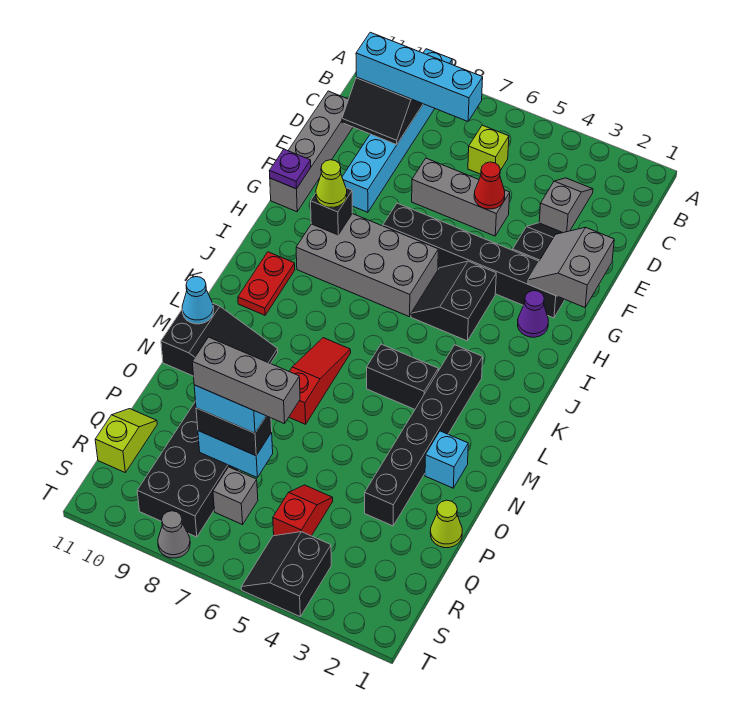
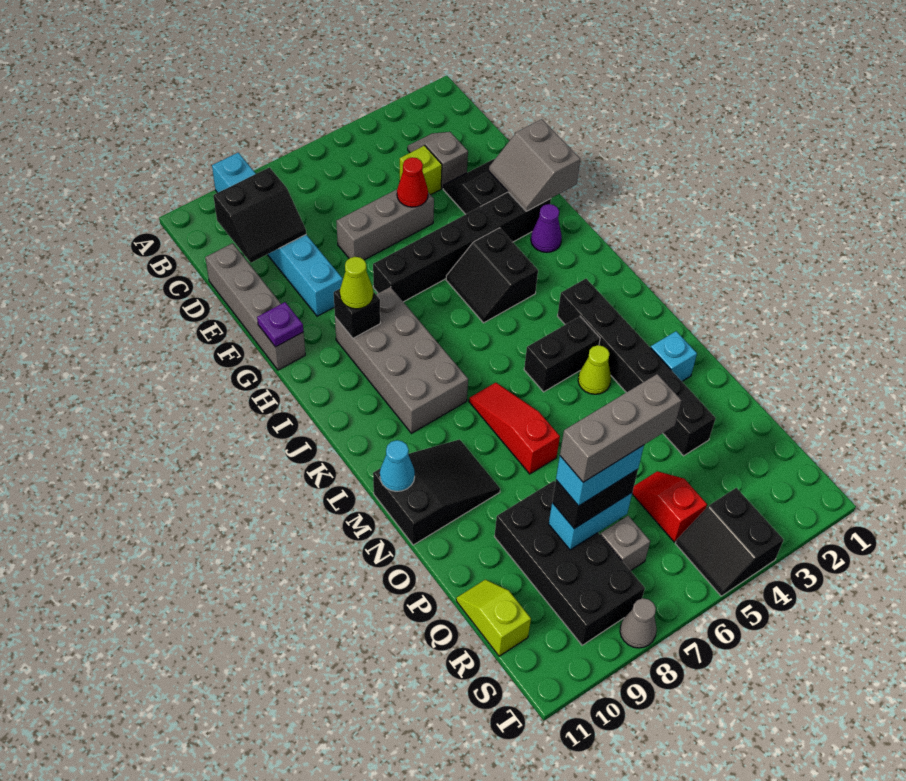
lime 1x1 brick [468,125,509,174] -> lime 1x1 brick moved to [400,146,442,195]
cyan 1x4 brick [356,32,483,121] -> none
grey 2x4 brick [296,214,438,317] -> grey 2x4 brick turned to [335,287,468,433]
red 1x2 plate [238,252,295,315] -> none
lime 1x1 cone [430,500,462,548] -> lime 1x1 cone moved to [578,345,611,394]

